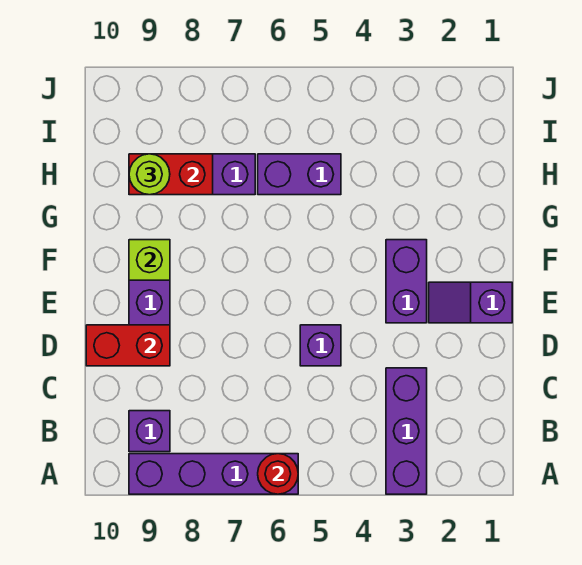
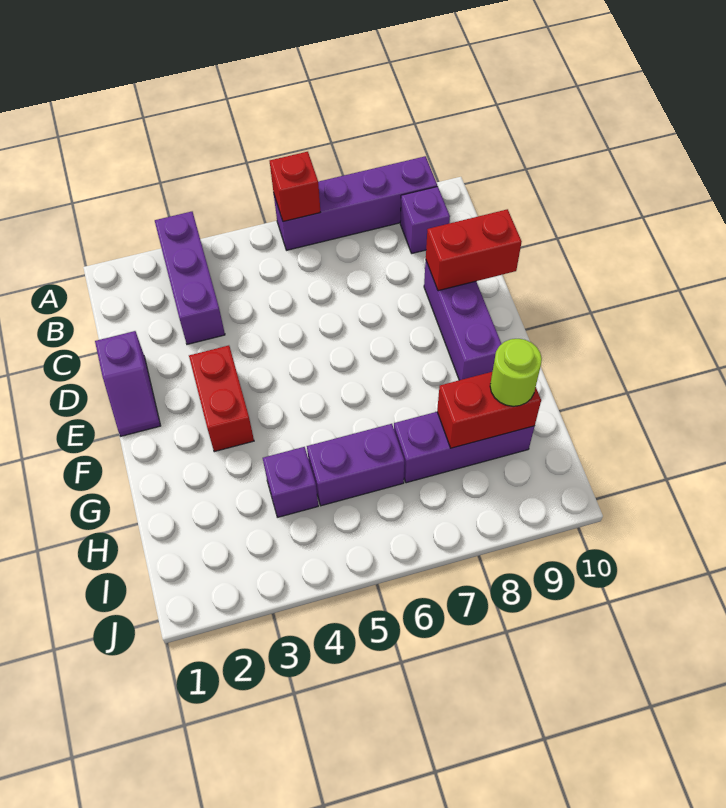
red 1x1 round brick [258,454,298,494] -> red 1x1 brick [270,152,320,222]
purple 1x1 brick [300,325,341,366] -> purple 1x1 brick moved to [263,447,318,517]
purple 1x2 slope [429,282,512,323] -> purple 1x2 slope turned to [95,331,160,436]
purple 1x2 brick [386,240,427,323] -> red 1x2 brick [189,345,254,452]
lime 1x1 brick [129,240,170,280] -> none

